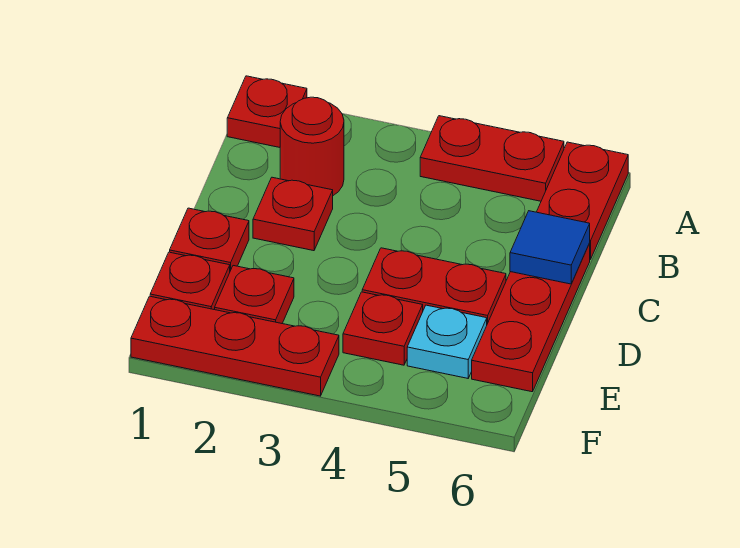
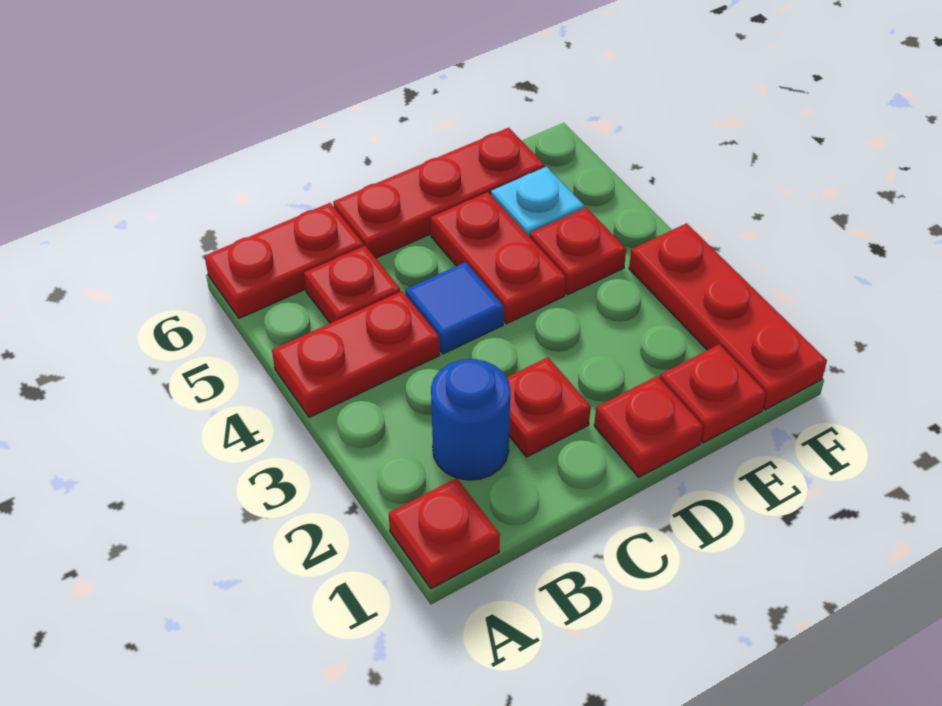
red 1x2 plate [420,116,564,201] -> red 1x2 plate turned to [272,291,440,417]
red 1x1 round brick [280,97,344,195] -> blue 1x1 round brick [431,359,510,480]
blue 1x1 tile [510,211,590,284] -> blue 1x1 tile moved to [405,262,504,354]
red 1x1 plate [215,266,294,323] -> red 1x1 plate moved to [304,246,401,323]

